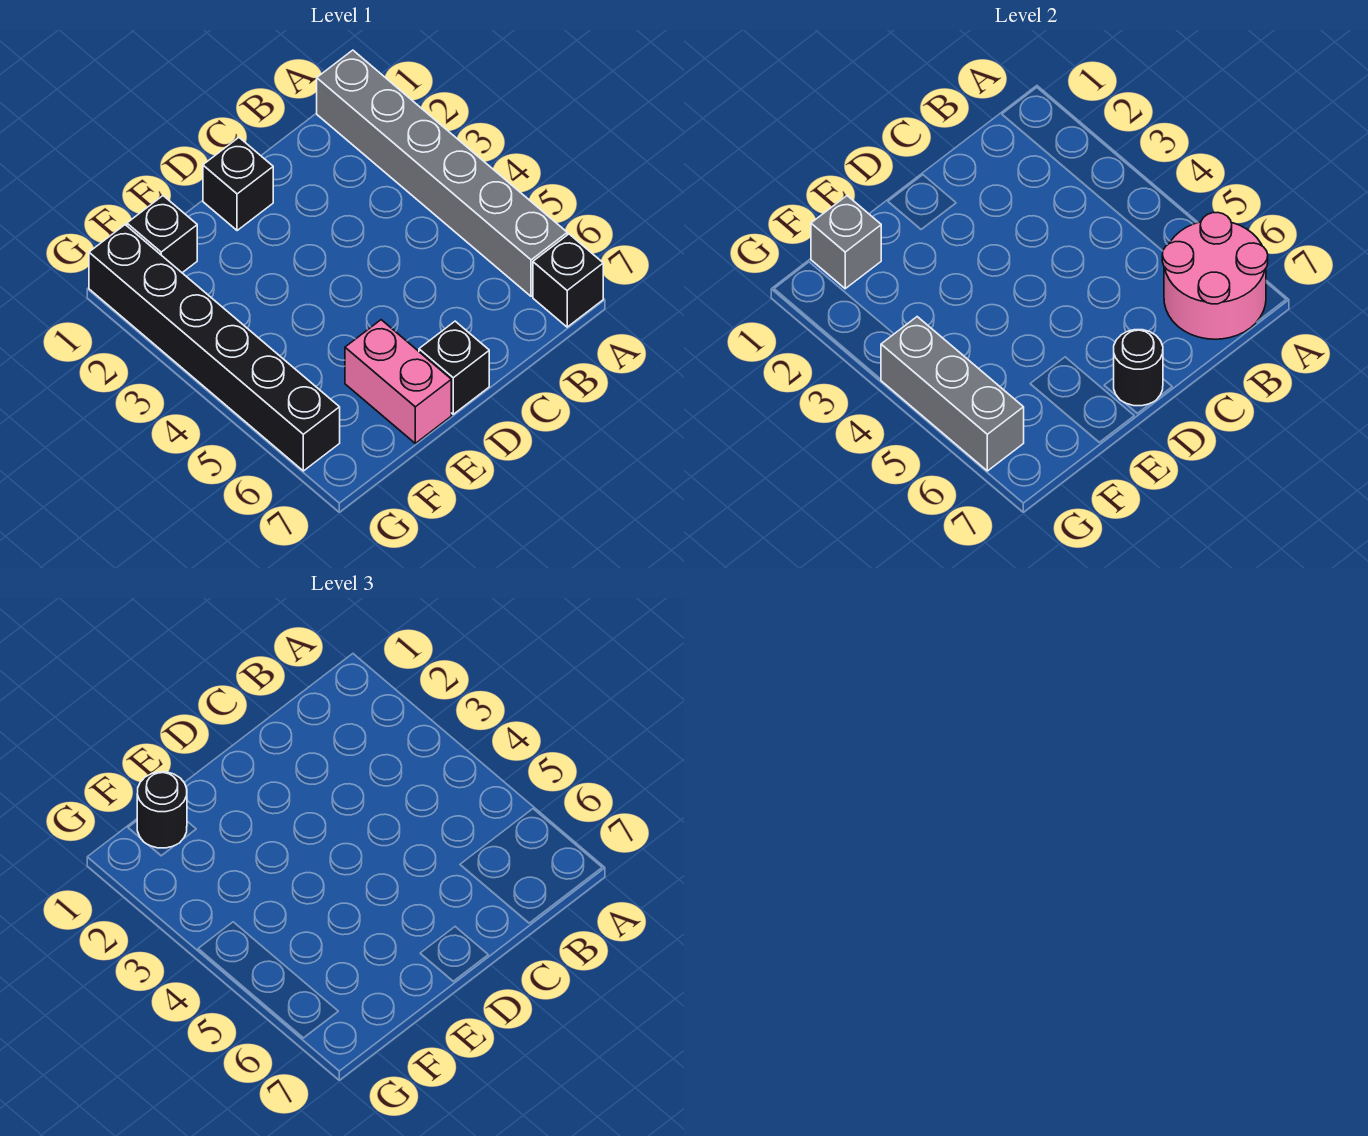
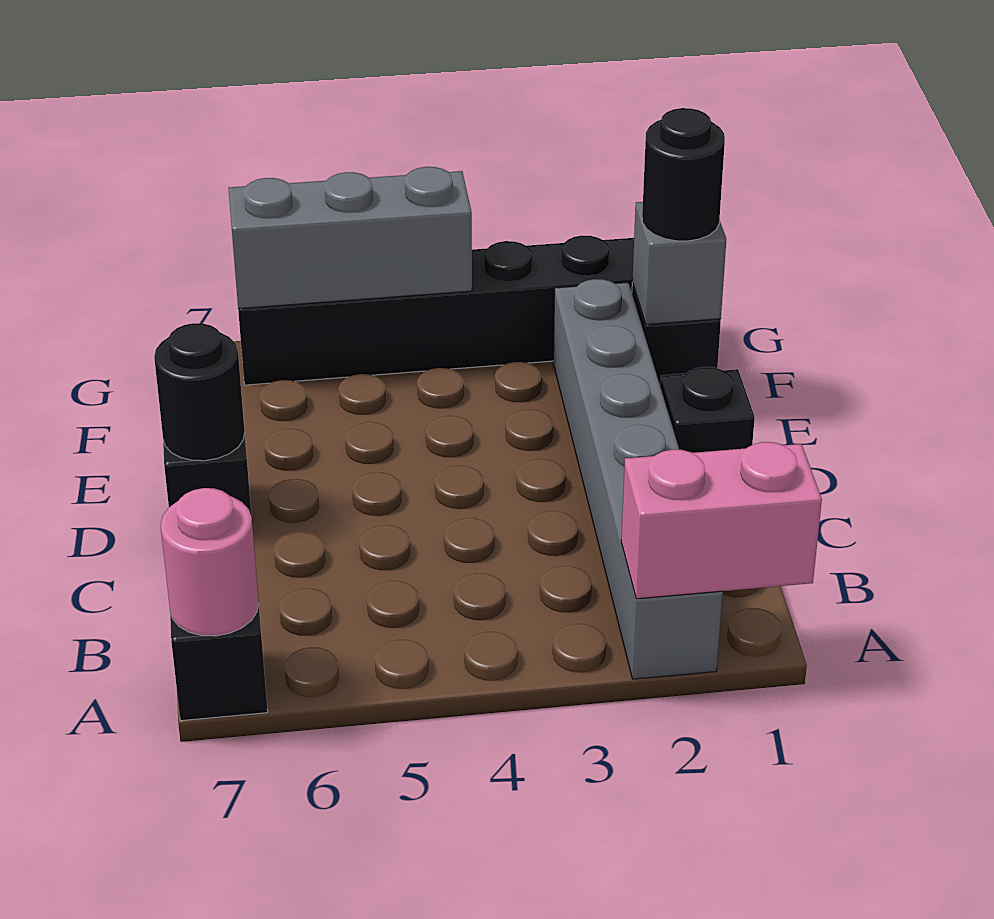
grey 1x6 brick [317,50,567,296] -> grey 1x6 brick turned to [553,279,723,679]
pink 2x2 round brick [1162,212,1268,339] -> pink 1x1 round brick [161,488,259,636]
pink 1x2 brick [345,320,451,443] -> pink 1x2 brick moved to [621,442,822,599]

